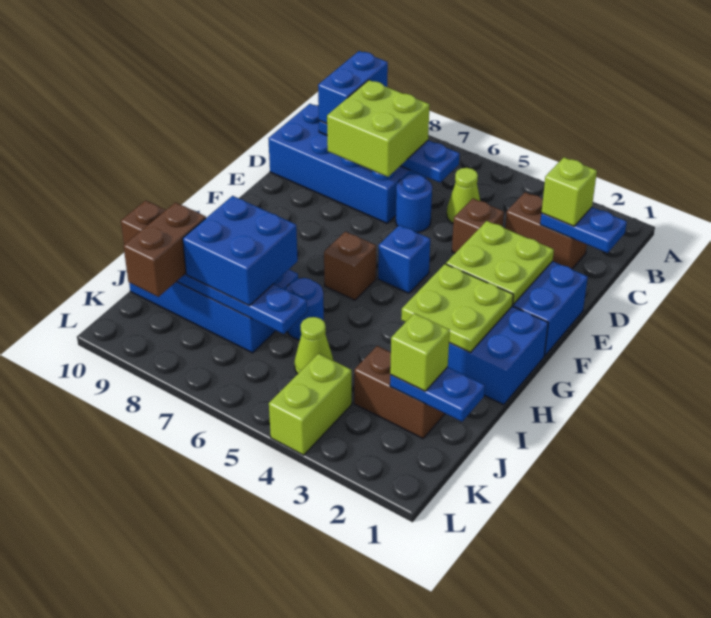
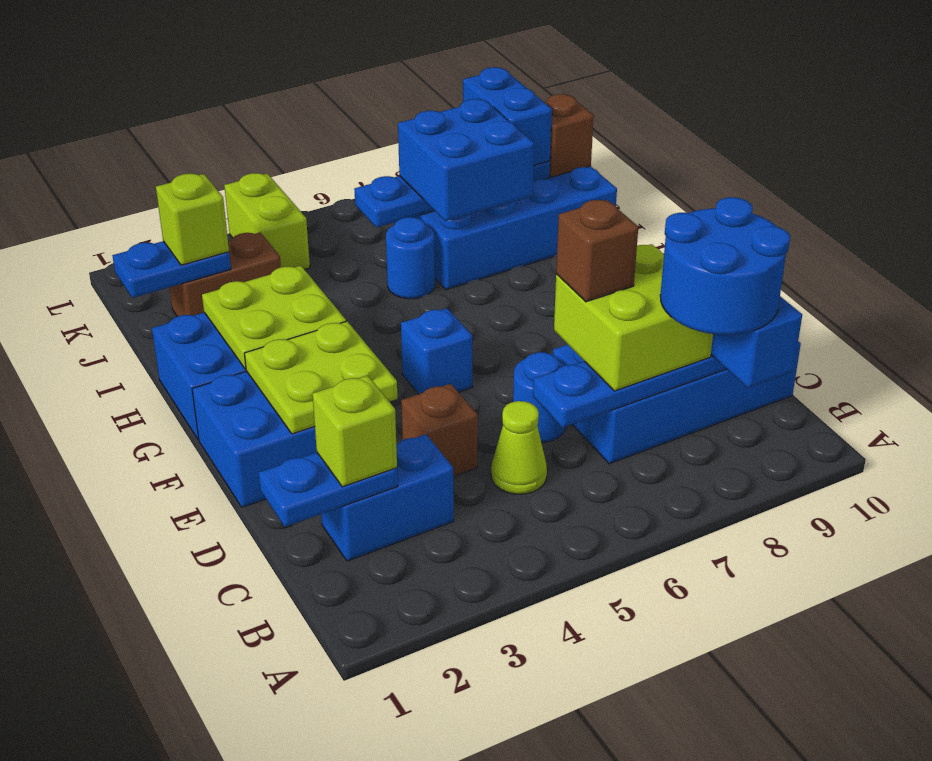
none -> blue 2x2 round brick [660,197,790,335]
brown 1x2 brick [505,192,587,269] -> blue 1x2 brick [321,434,454,561]
brown 1x1 brick [324,232,376,300] -> brown 1x1 brick moved to [556,200,638,302]
lime 1x1 cone [294,317,333,374] -> none
brown 1x2 brick [123,203,206,297] -> blue 1x2 brick [463,67,552,165]

